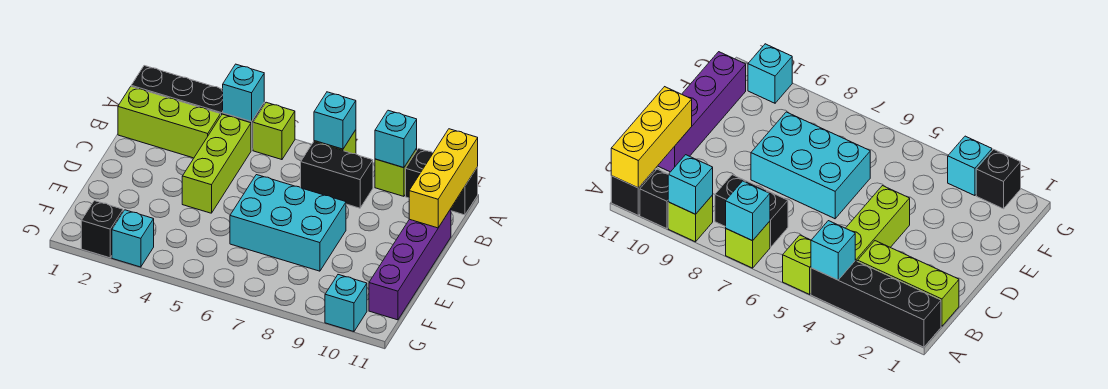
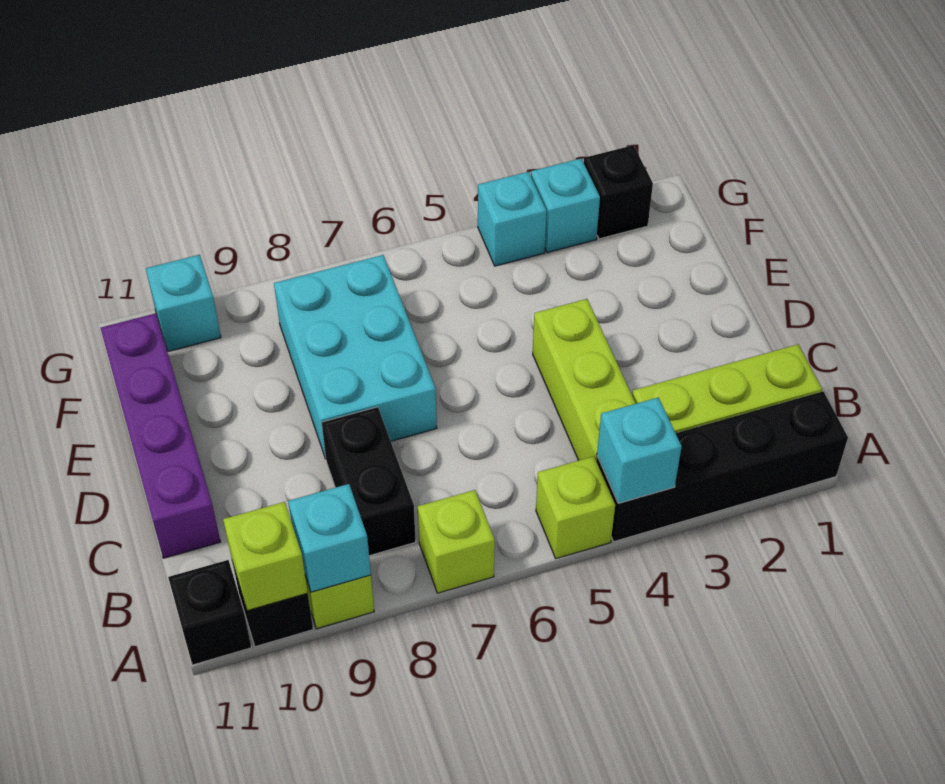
cyan 1x1 brick [314,92,356,149] -> cyan 1x1 brick moved to [478,172,547,266]
none -> lime 1x1 brick [223,502,308,611]
yellow 1x3 brick [409,129,478,228] -> none
black 1x2 brick [301,142,373,208] -> black 1x2 brick turned to [322,407,416,556]
cyan 2x3 brick [230,175,346,271] -> cyan 2x3 brick turned to [274,255,437,459]

